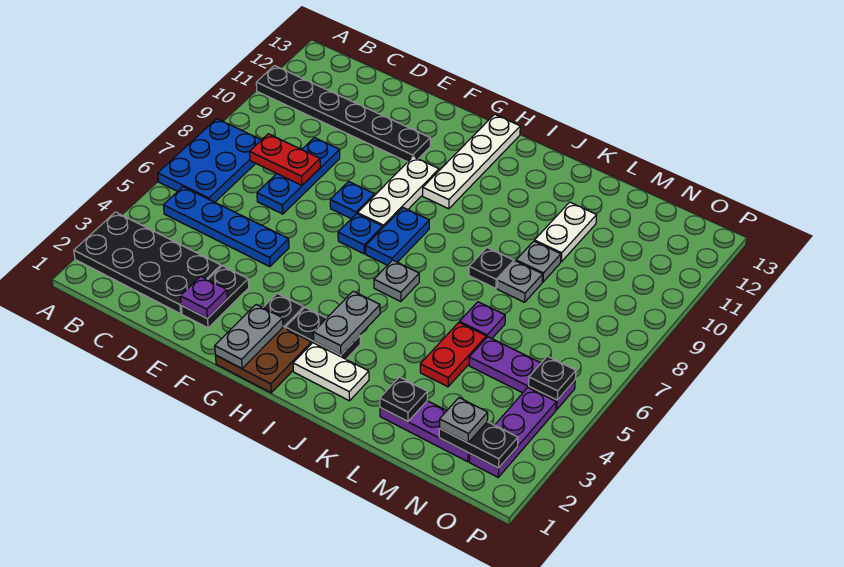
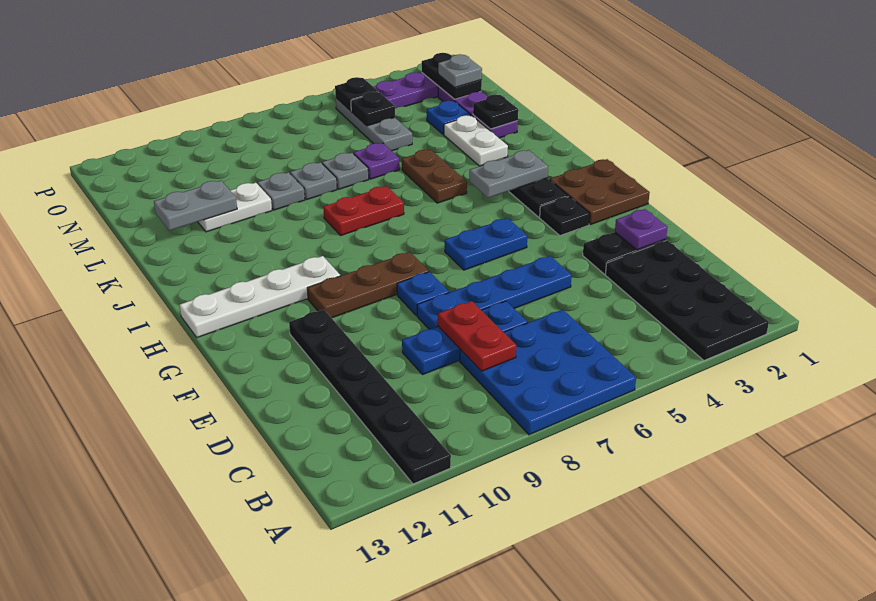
blue 2x3 plate [158,119,261,202] -> blue 3x3 plate [460,310,636,435]
blue 1x4 plate [163,187,289,267] -> blue 1x4 plate turned to [417,256,572,329]
grey 1x2 plate [215,305,283,369] -> grey 1x2 plate moved to [154,181,237,231]
blue 1x1 plate [338,214,383,254] -> blue 1x1 plate moved to [427,101,471,135]
white 1x3 plate [357,157,439,227] -> brown 1x3 plate [307,252,429,318]
blue 1x2 plate [366,208,429,265] -> blue 1x2 plate moved to [445,218,527,270]
white 1x2 plate [293,343,369,401] -> white 1x2 plate moved to [444,115,508,166]
grey 1x1 plate [374,260,419,301] -> grey 1x1 plate moved to [322,153,369,189]
none -> brown 1x2 plate [402,149,467,203]
black 1x1 plate [469,248,514,288] -> black 1x1 plate moved to [351,92,395,126]
red 1x2 plate [420,322,486,387] -> red 1x2 plate moved to [323,186,404,235]
purple 1x3 plate [469,337,575,410] -> grey 1x3 plate [336,98,412,151]

